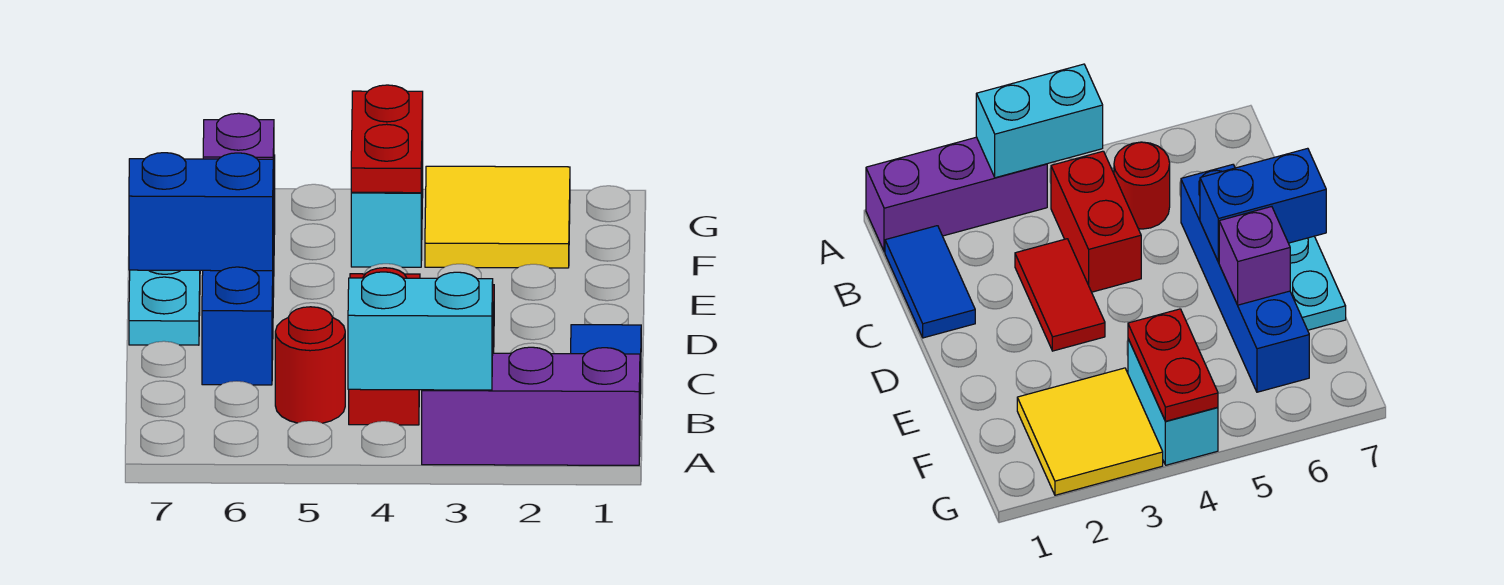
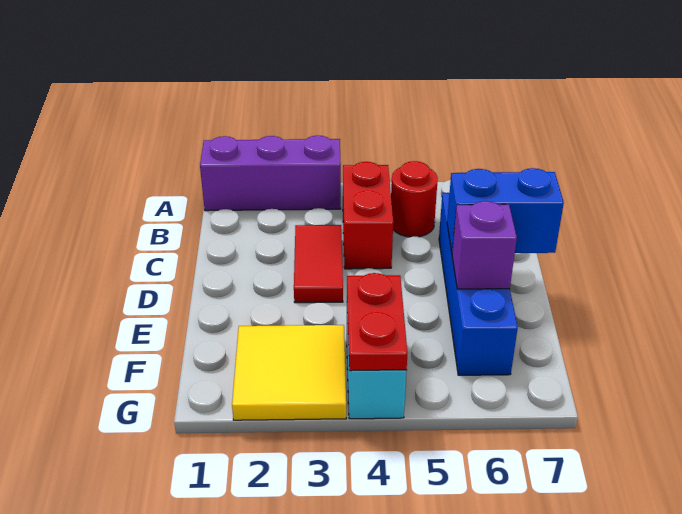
cyan 1x2 brick [348,272,493,390] -> none
blue 1x2 tile [571,325,641,394] -> none
cyan 1x2 plate [129,270,200,345] -> none

